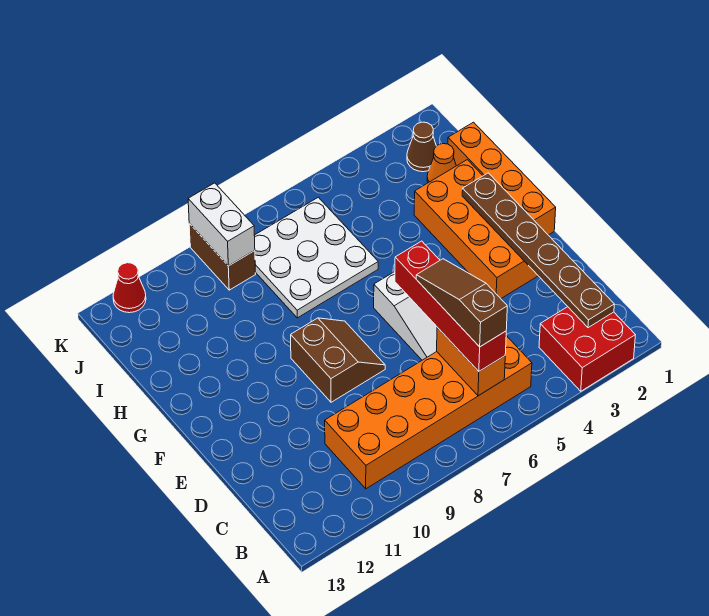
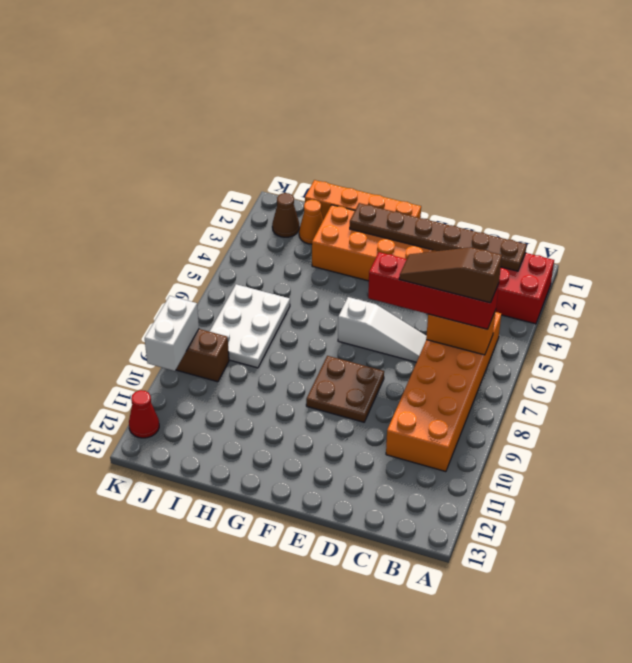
brown 2x2 slope [291,318,385,402] -> brown 2x2 plate [306,356,384,422]
white 3x3 plate [254,197,378,318] -> white 2x3 plate [210,284,290,368]
white 1x2 brick [188,183,255,266] -> white 1x2 brick turned to [145,296,199,371]

